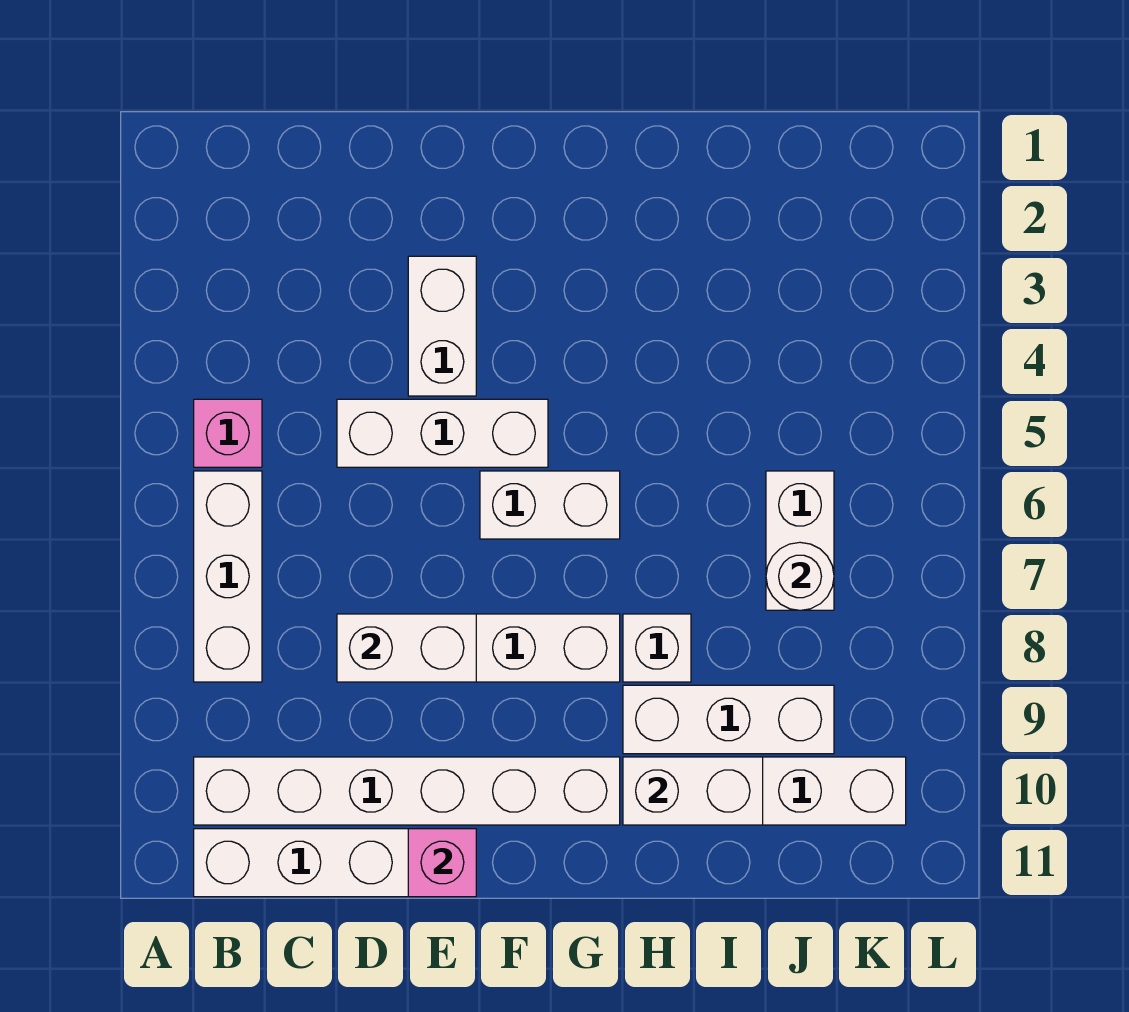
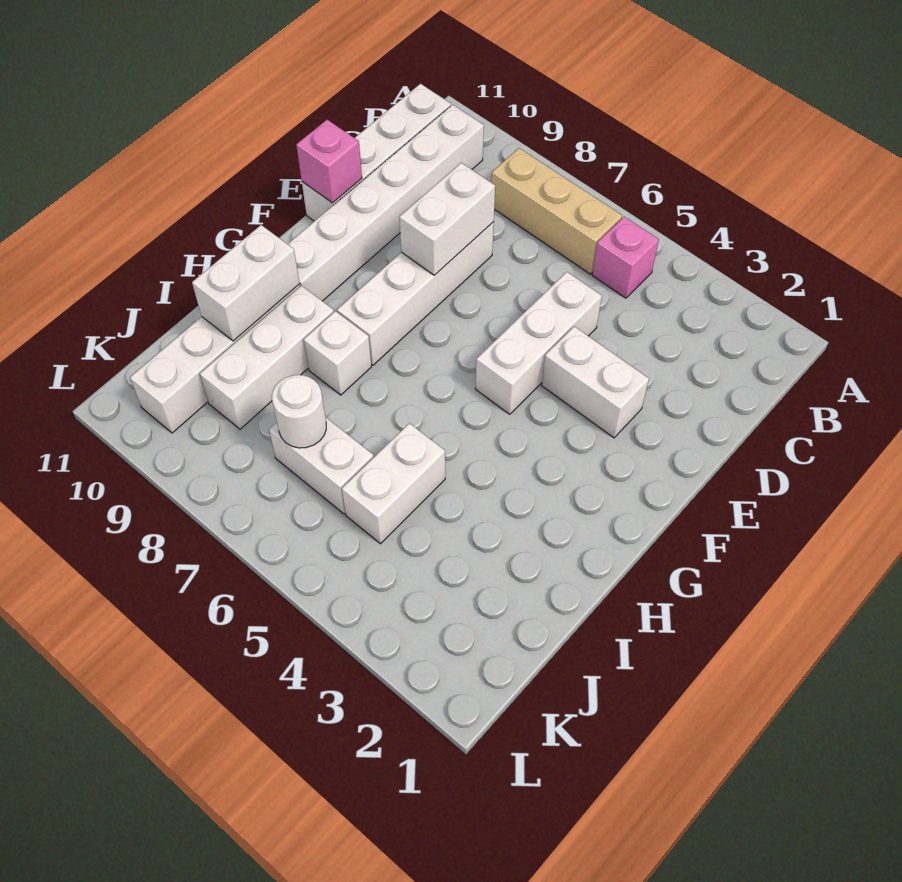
white 1x3 brick [194,471,262,682] -> tan 1x3 brick [491,148,622,274]
white 1x2 brick [480,471,620,539] -> white 1x2 brick moved to [342,423,445,544]

